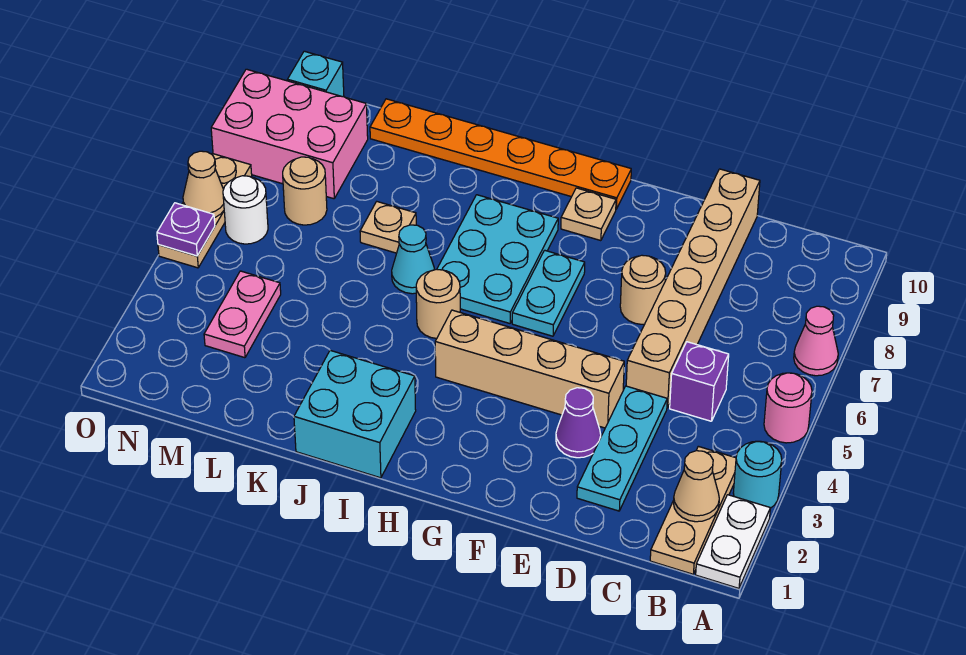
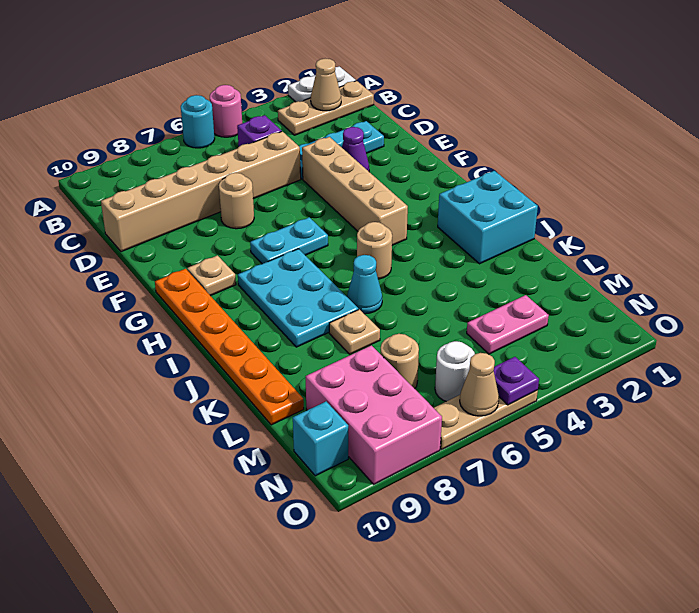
cyan 1x1 round brick [733,441,782,508] -> cyan 1x1 round brick moved to [181,95,215,148]
pink 1x1 cone [794,306,838,376] -> none
cyan 2x3 plate [437,195,558,323] -> cyan 2x3 plate turned to [238,249,358,347]

